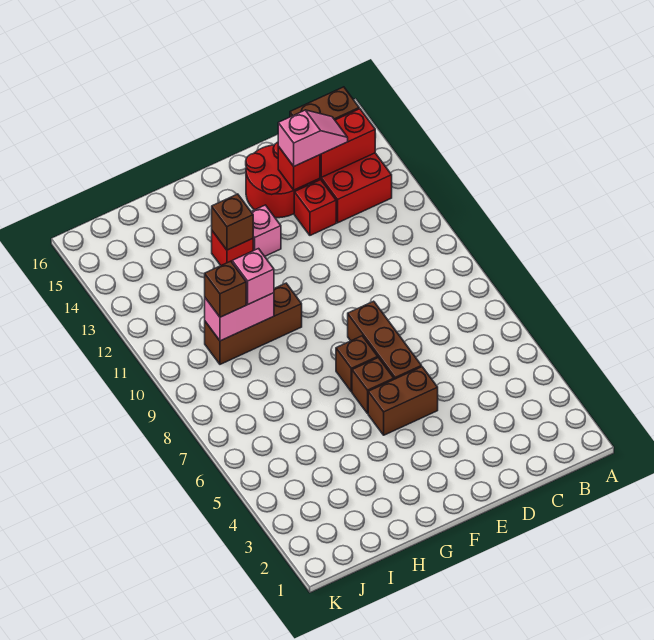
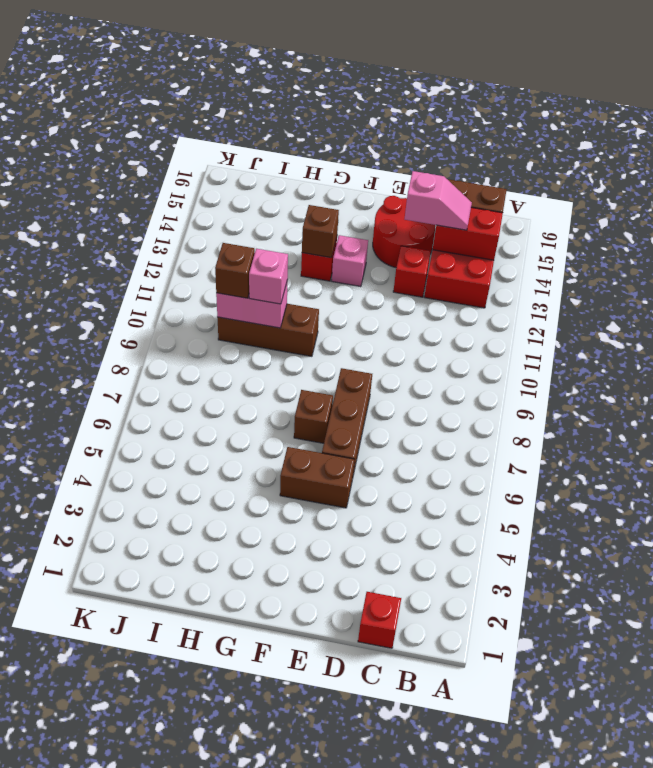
red 1x1 brick [278,146,320,190] -> red 1x1 brick moved to [358,592,401,648]
brown 1x1 brick [352,358,394,413] -> none

